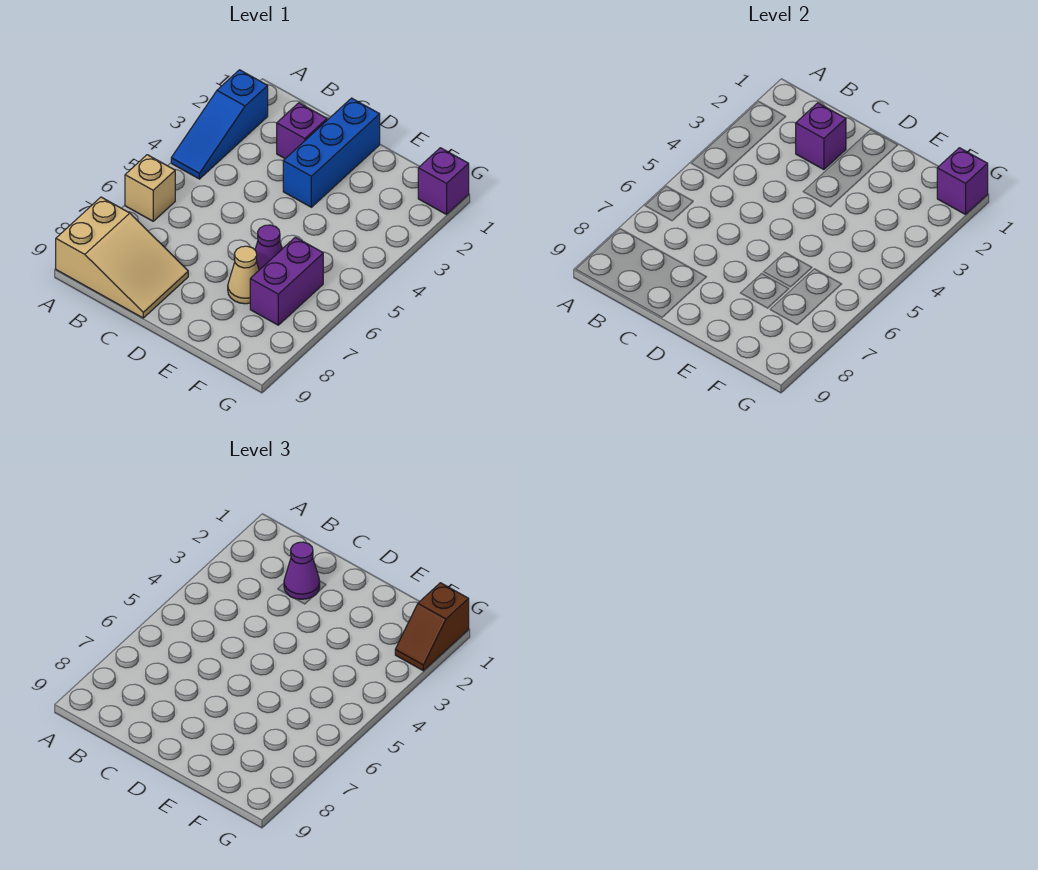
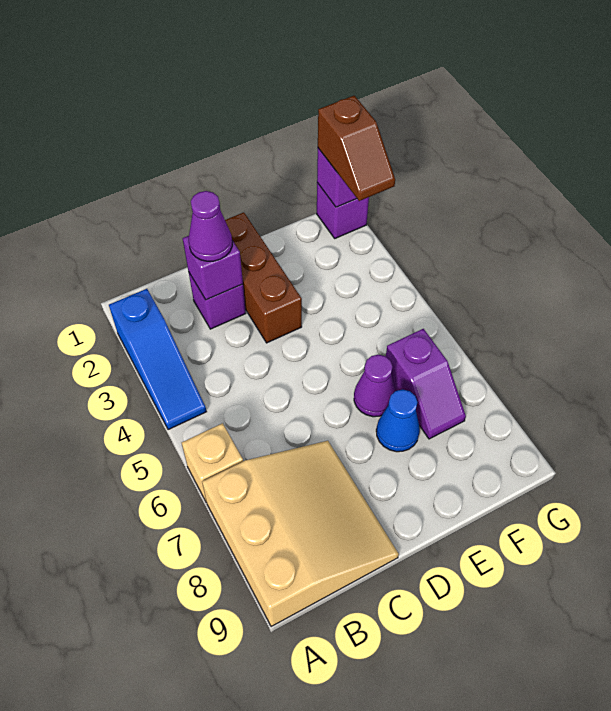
tan 2x3 slope [56,197,188,318] -> tan 3x3 slope [202,441,399,627]
blue 1x3 brick [283,98,380,207] -> brown 1x3 brick [225,212,302,343]
tan 1x1 cone [228,246,259,304] -> blue 1x1 cone [376,390,420,452]
purple 1x2 brick [250,237,323,325] -> purple 1x2 slope [386,329,466,439]

